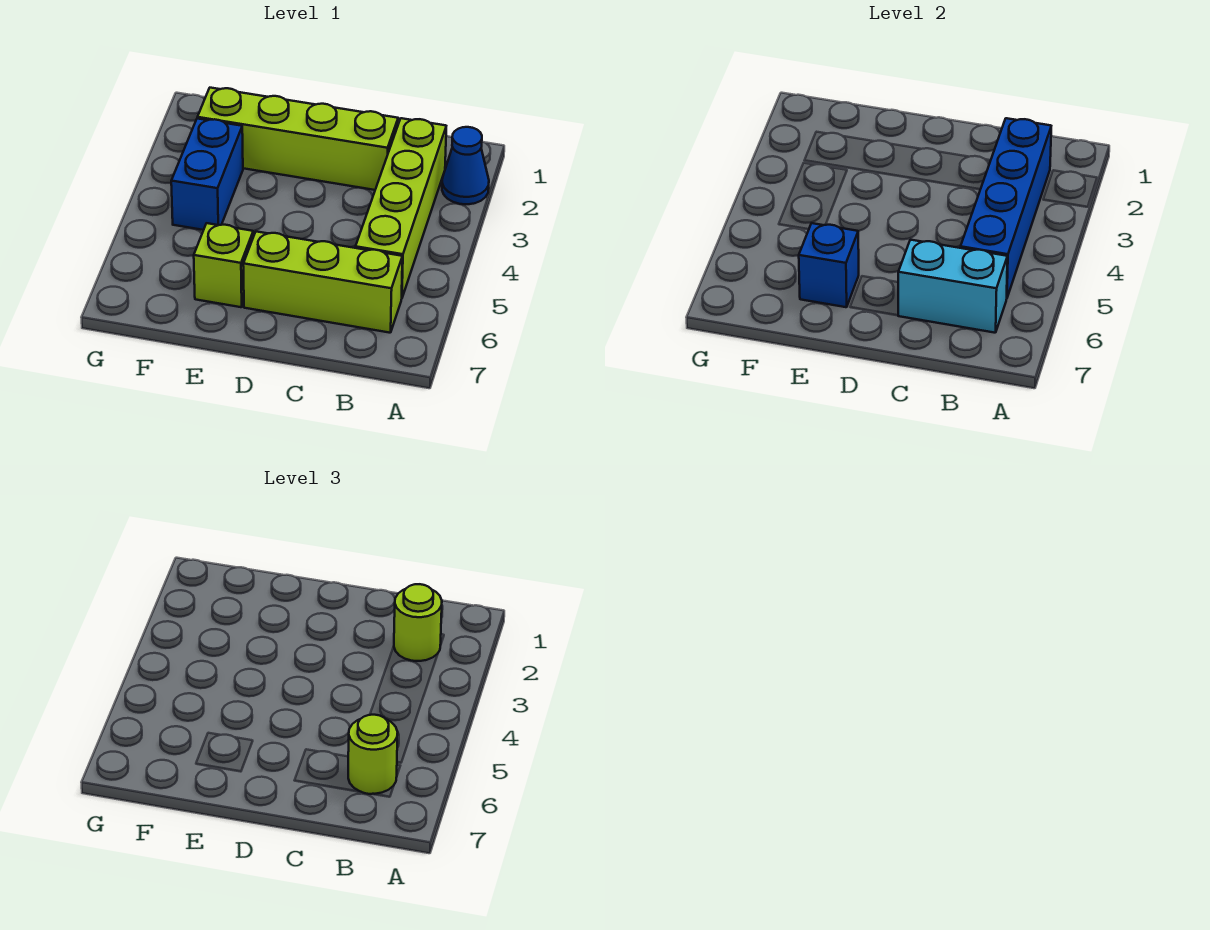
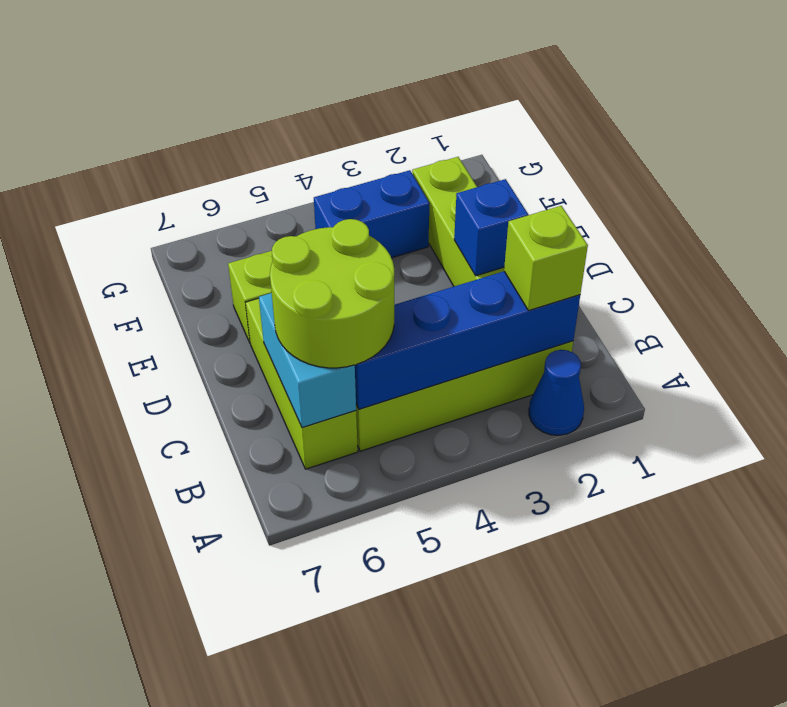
lime 1x1 round brick [394,584,442,661] -> lime 1x1 brick [504,206,588,311]
lime 1x1 round brick [348,715,398,794] -> lime 2x2 round brick [270,219,394,368]
blue 1x1 brick [799,223,859,307] -> blue 1x1 brick moved to [454,179,529,276]

